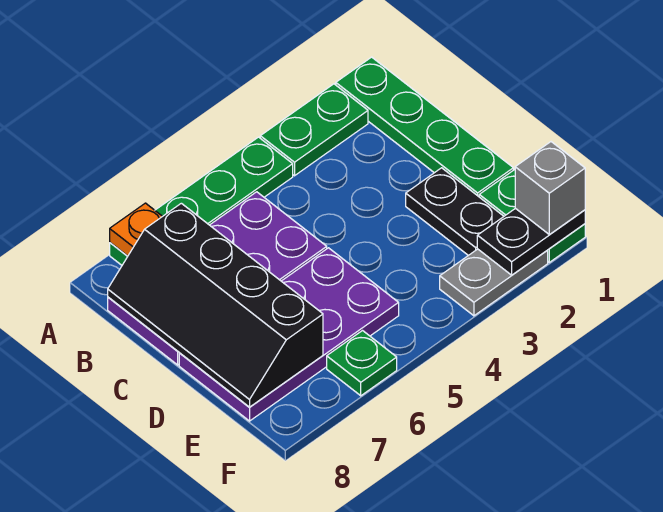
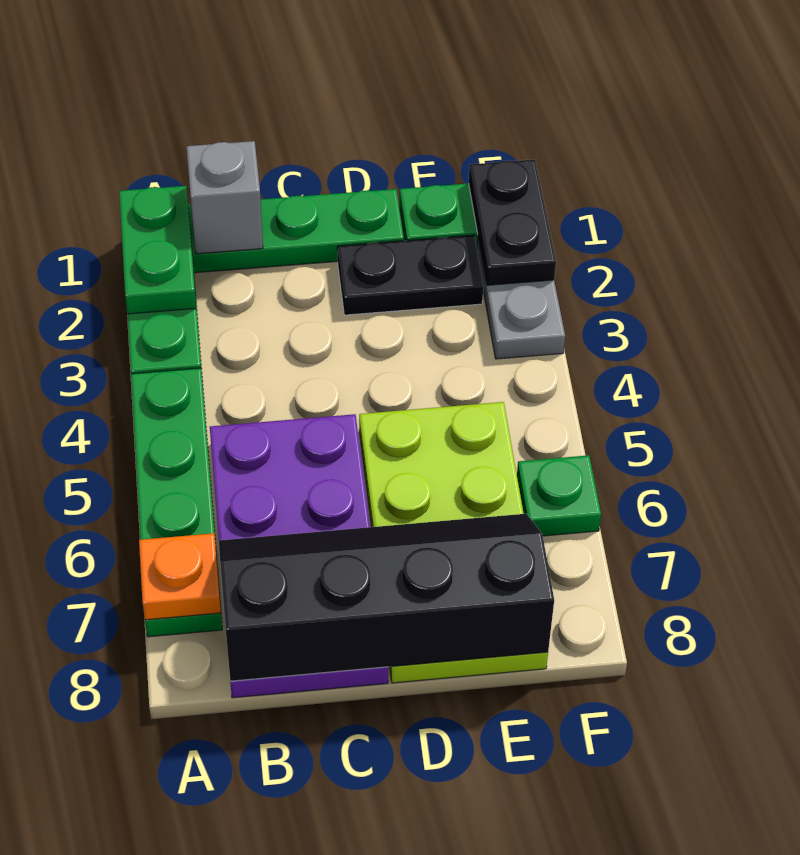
none -> green 1x2 plate [119,186,196,314]
black 2x4 slope [108,203,323,407] -> black 2x4 slope turned to [219,514,554,681]
purple 2x4 plate [179,248,399,421] -> lime 2x4 plate [359,402,548,683]
grey 1x1 brick [515,142,585,234] -> grey 1x1 brick moved to [186,141,263,254]

